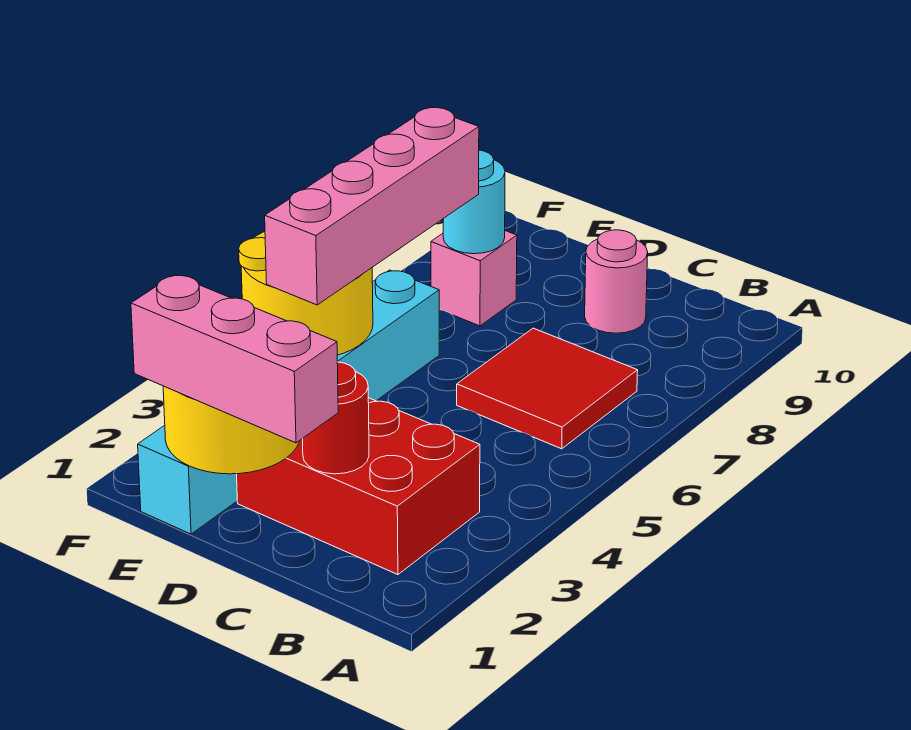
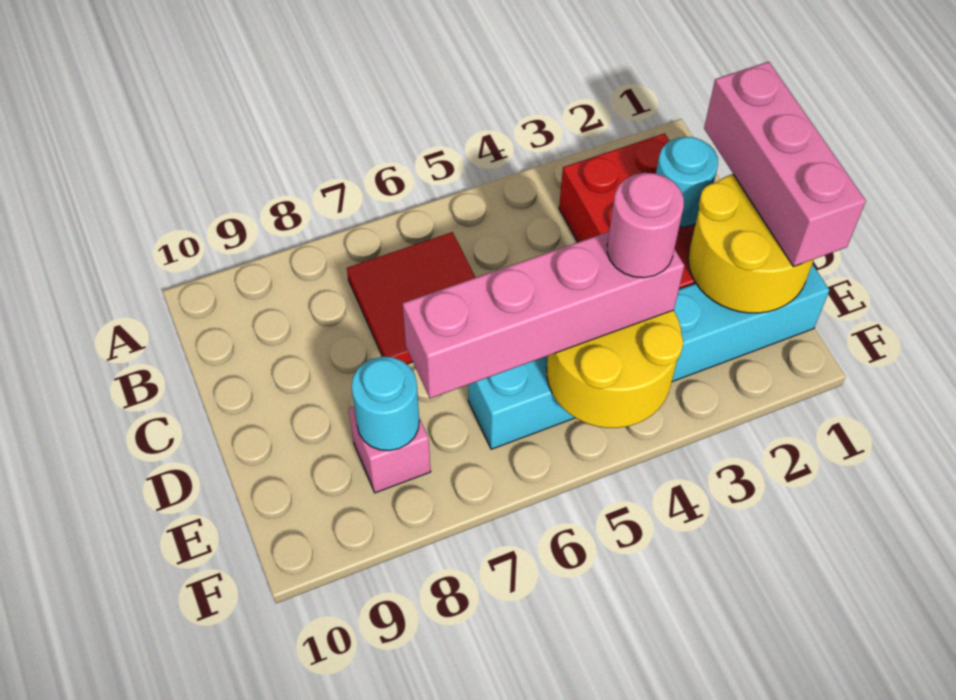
red 1x1 round brick [303,362,369,474] -> cyan 1x1 round brick [656,137,718,227]
pink 1x1 round brick [585,230,648,333] -> pink 1x1 round brick moved to [607,173,684,278]

